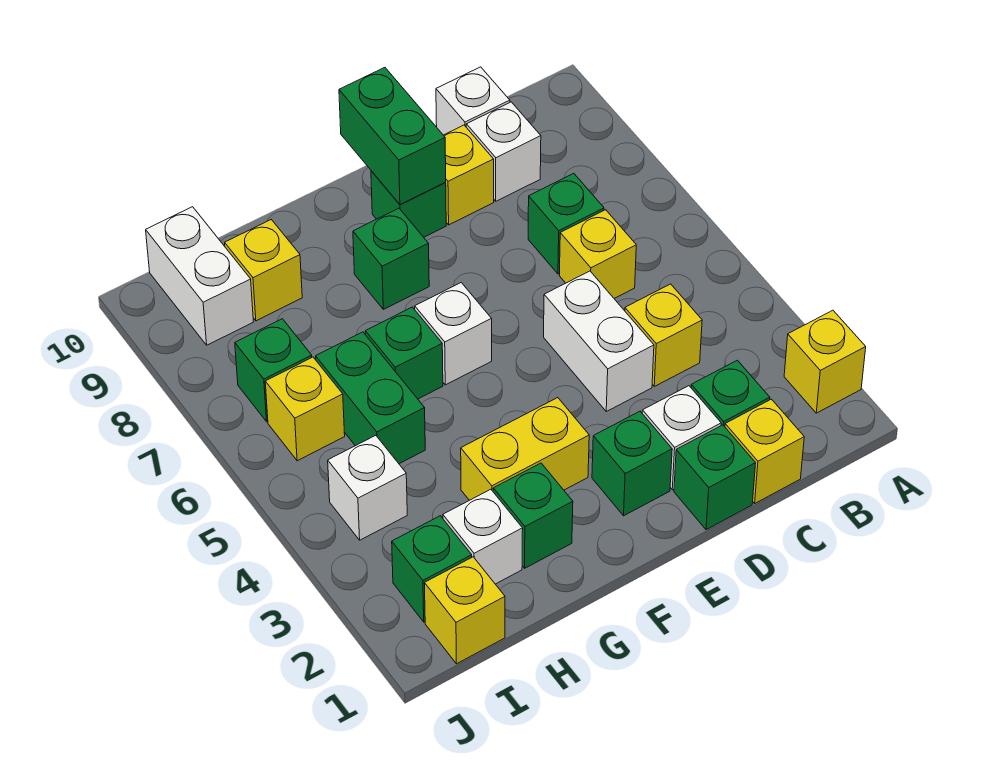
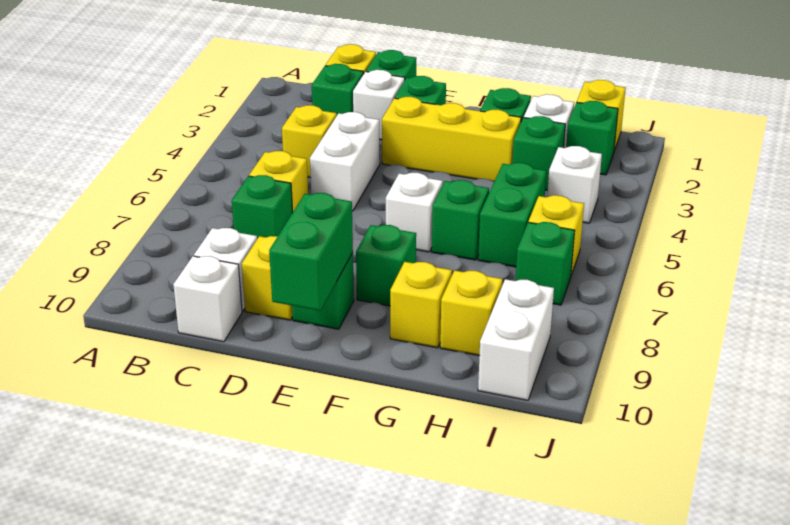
yellow 1x1 brick [784,310,866,413] -> yellow 1x1 brick moved to [390,262,452,348]
yellow 1x2 brick [461,398,589,500] -> yellow 1x3 brick [382,97,521,182]
none -> green 1x1 brick [512,116,565,191]

